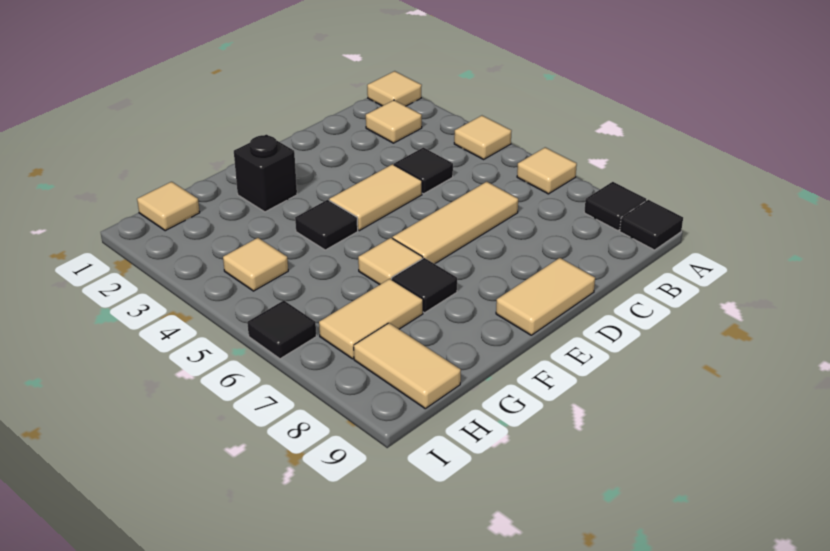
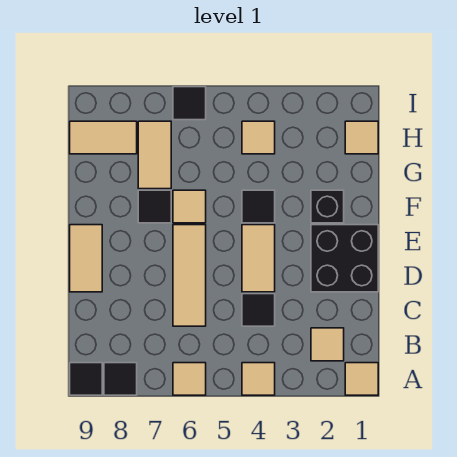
none -> black 2x2 brick [311,225,378,292]

